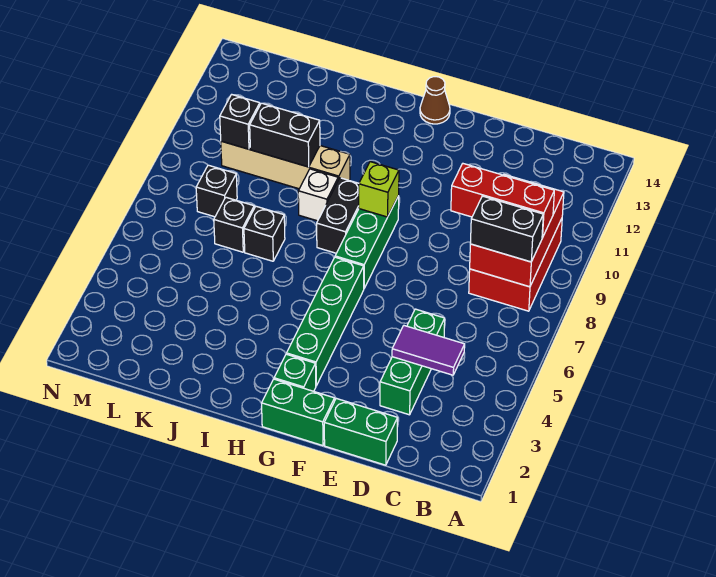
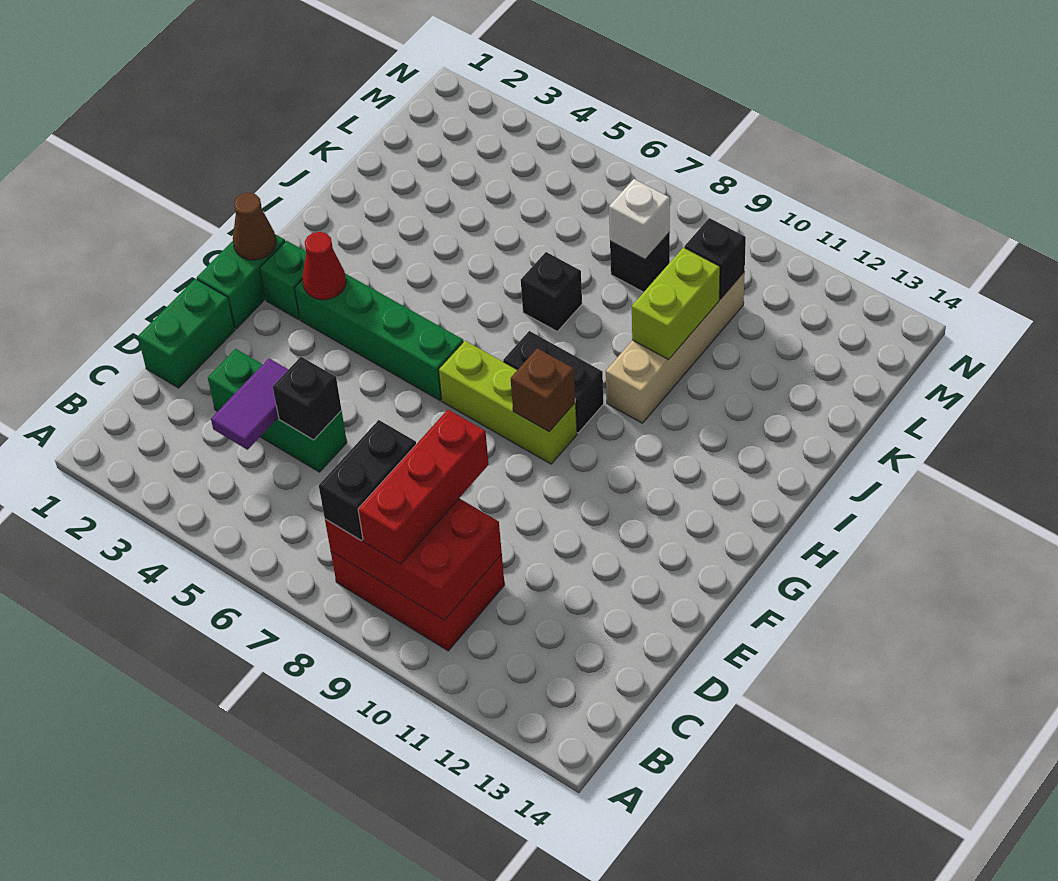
none -> red 1x1 cone [302,232,346,300]
green 1x3 brick [335,196,399,288] -> lime 1x3 brick [439,341,577,464]
lime 1x1 brick [359,162,399,217] -> brown 1x1 brick [511,348,575,432]
brown 1x1 cone [420,77,450,124] -> brown 1x1 cone moved to [233,193,276,260]
white 1x1 brick [298,169,338,221] -> white 1x1 brick moved to [609,179,670,259]
black 1x2 brick [250,103,320,167] -> lime 1x2 brick [632,248,720,360]
black 1x1 brick [214,197,254,252] -> black 1x1 brick moved to [273,357,341,440]

